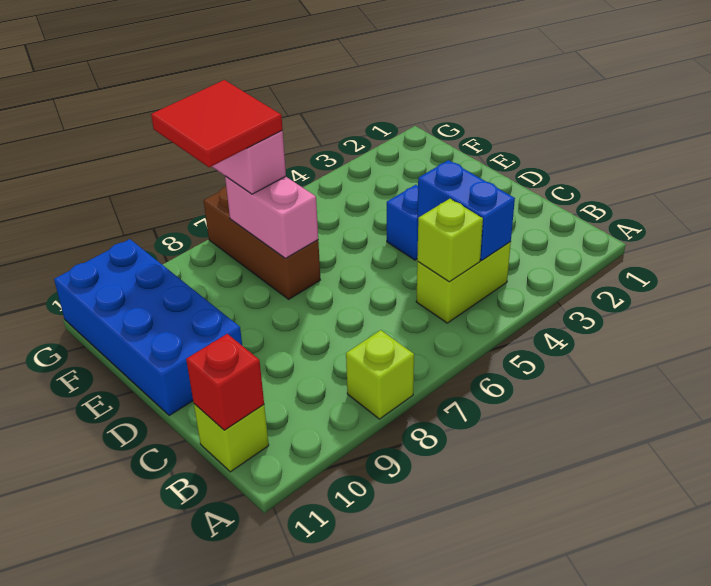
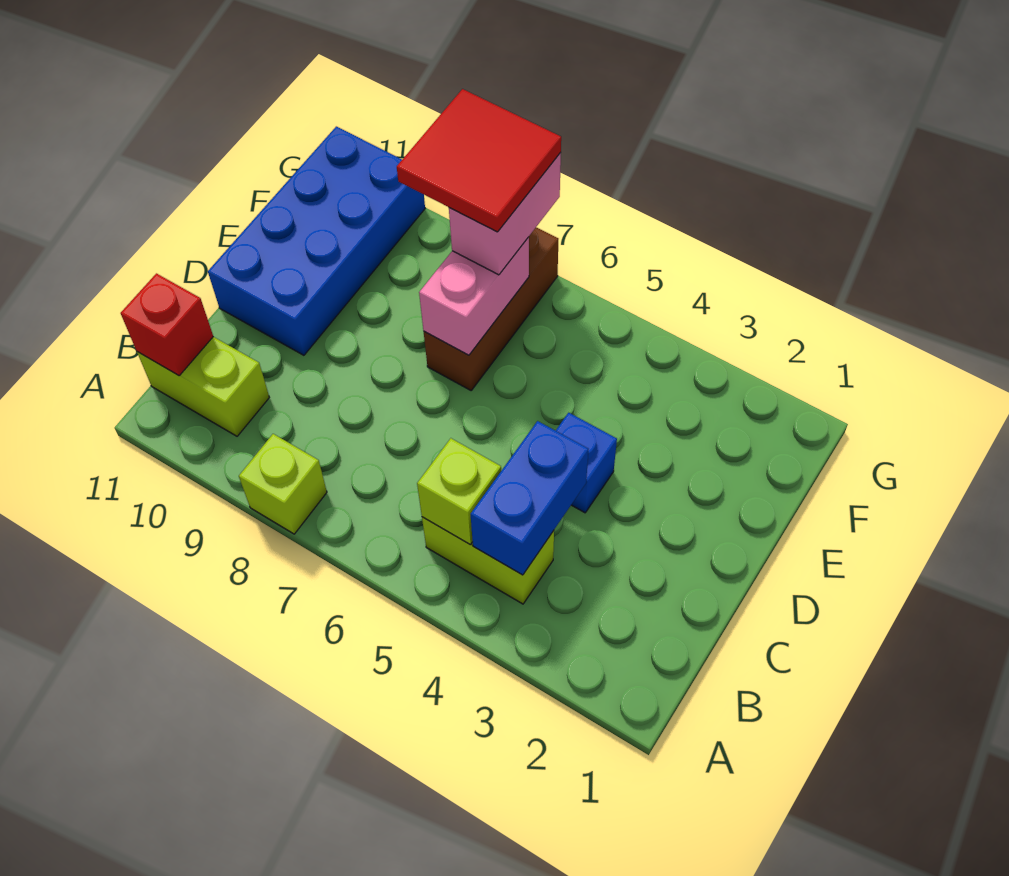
lime 1x1 brick [194,404,269,472] -> lime 1x2 brick [137,337,269,436]

